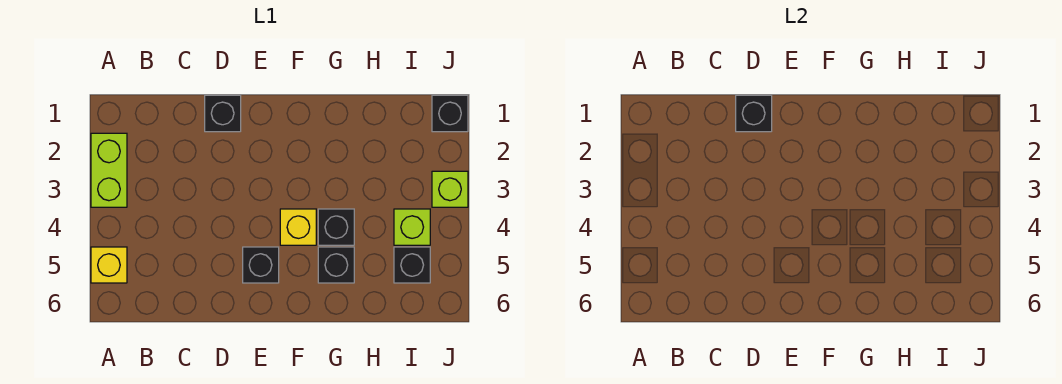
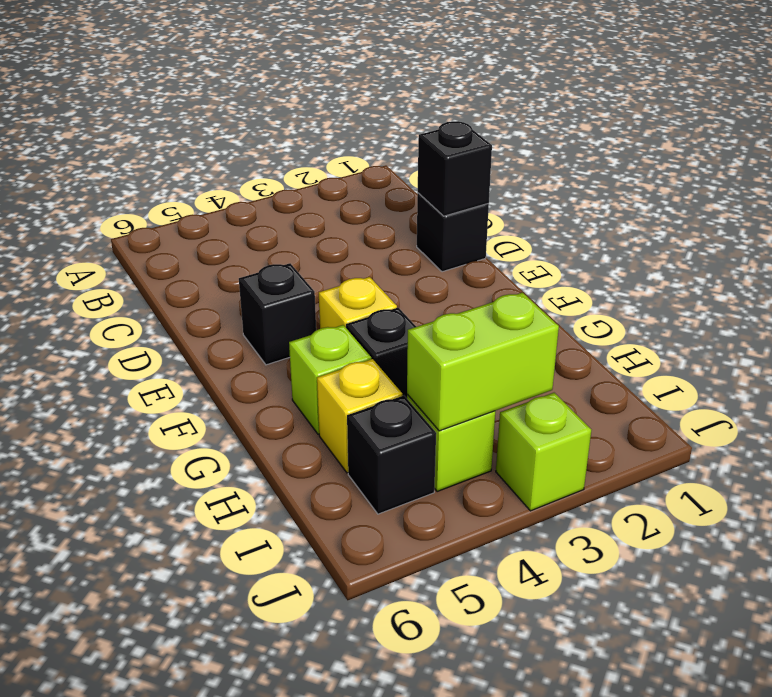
lime 1x2 brick [91,133,127,207] -> lime 1x2 brick moved to [407,293,559,431]
yellow 1x1 brick [91,247,127,283] -> yellow 1x1 brick moved to [317,359,403,473]
black 1x1 brick [318,247,354,283] -> lime 1x1 brick [289,325,371,434]
black 1x1 brick [432,95,468,132] -> none

